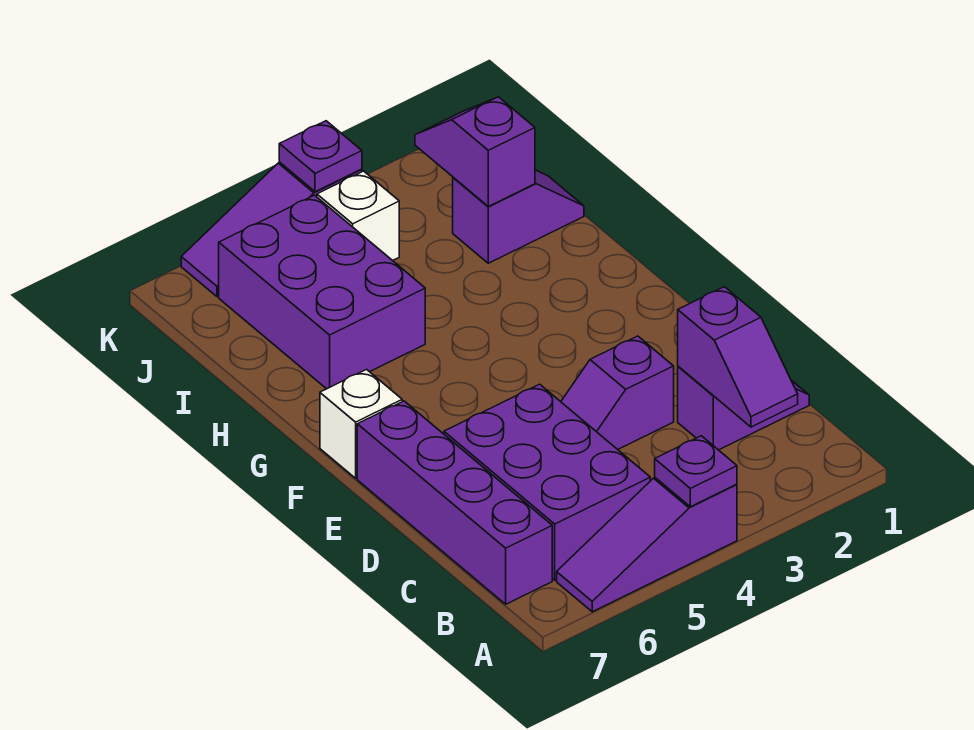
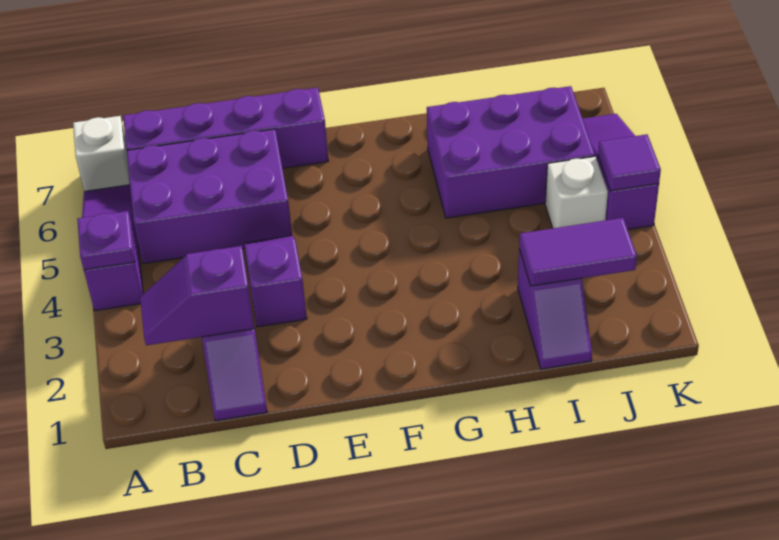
white 1x1 brick [320,370,402,478] -> white 1x1 brick moved to [73,116,130,191]
purple 1x2 slope [415,97,535,206] -> purple 1x2 tile [519,218,637,286]
purple 1x1 plate [279,121,362,192] -> purple 1x1 tile [598,134,661,191]

